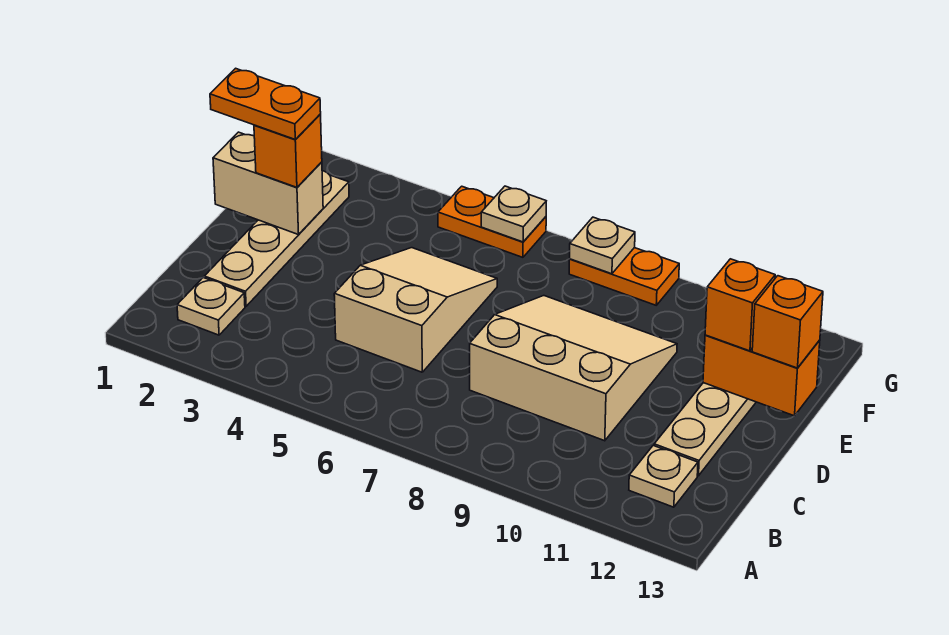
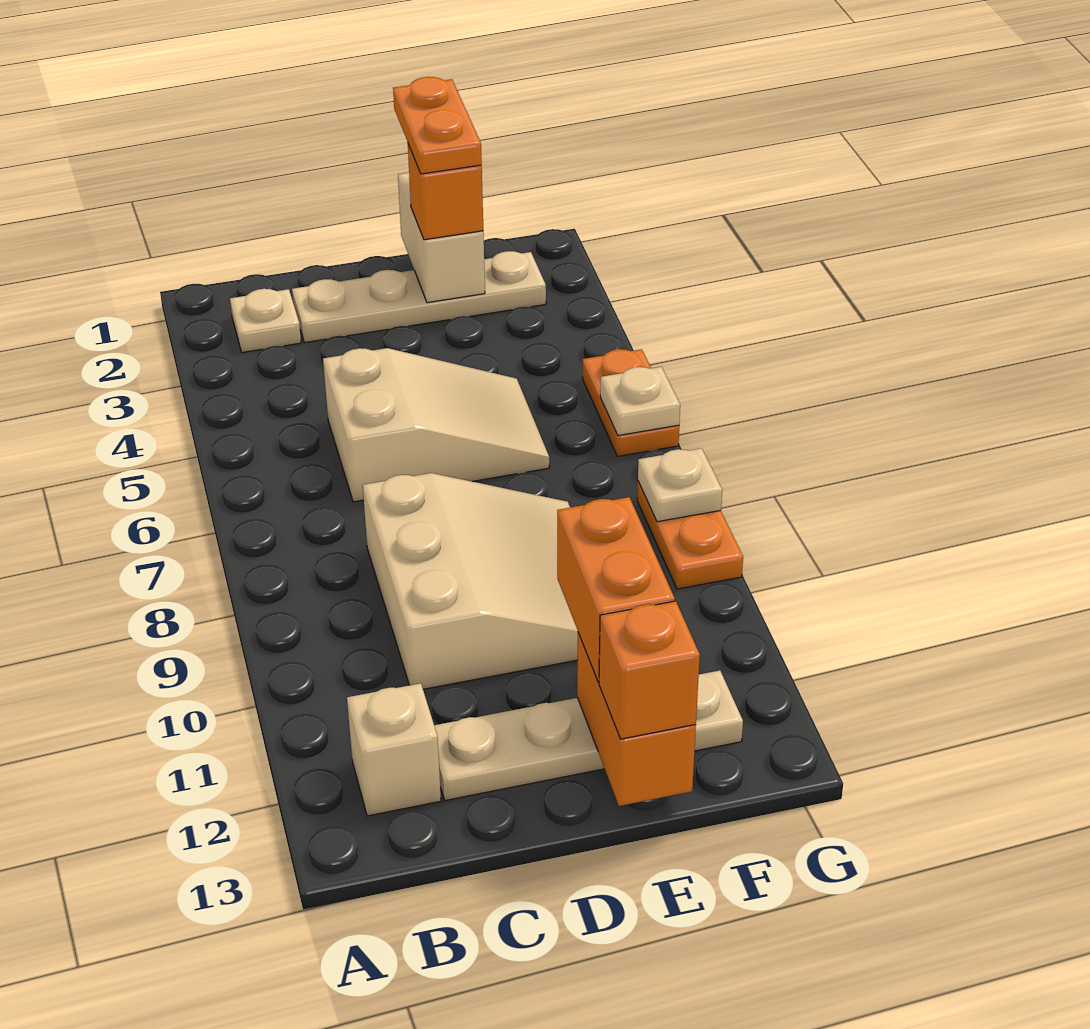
tan 1x1 plate [629,446,698,507] -> tan 1x1 brick [347,683,441,816]
orange 1x1 brick [705,259,775,351] -> orange 1x2 brick [557,497,675,682]

